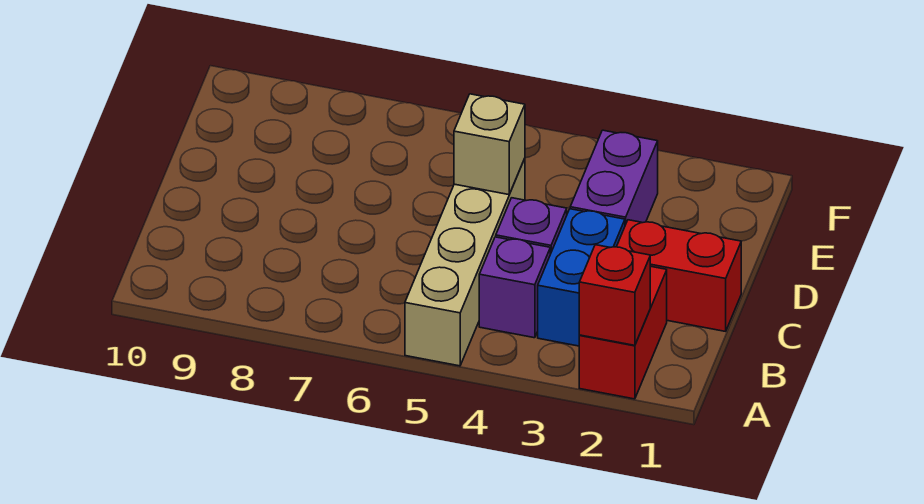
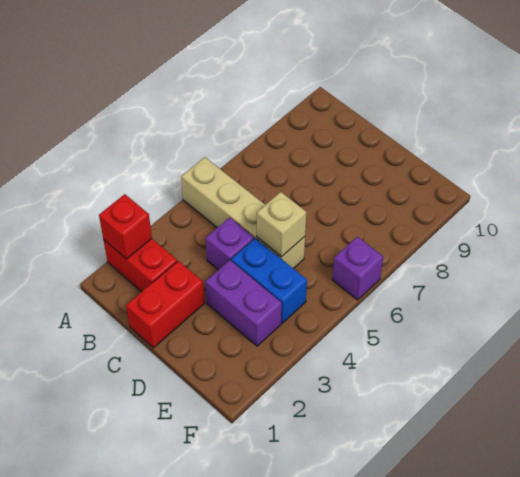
blue 1x2 brick [538,209,625,346] -> blue 1x2 brick moved to [231,238,307,323]
purple 1x1 brick [479,237,550,338] -> purple 1x1 brick moved to [332,237,383,300]

